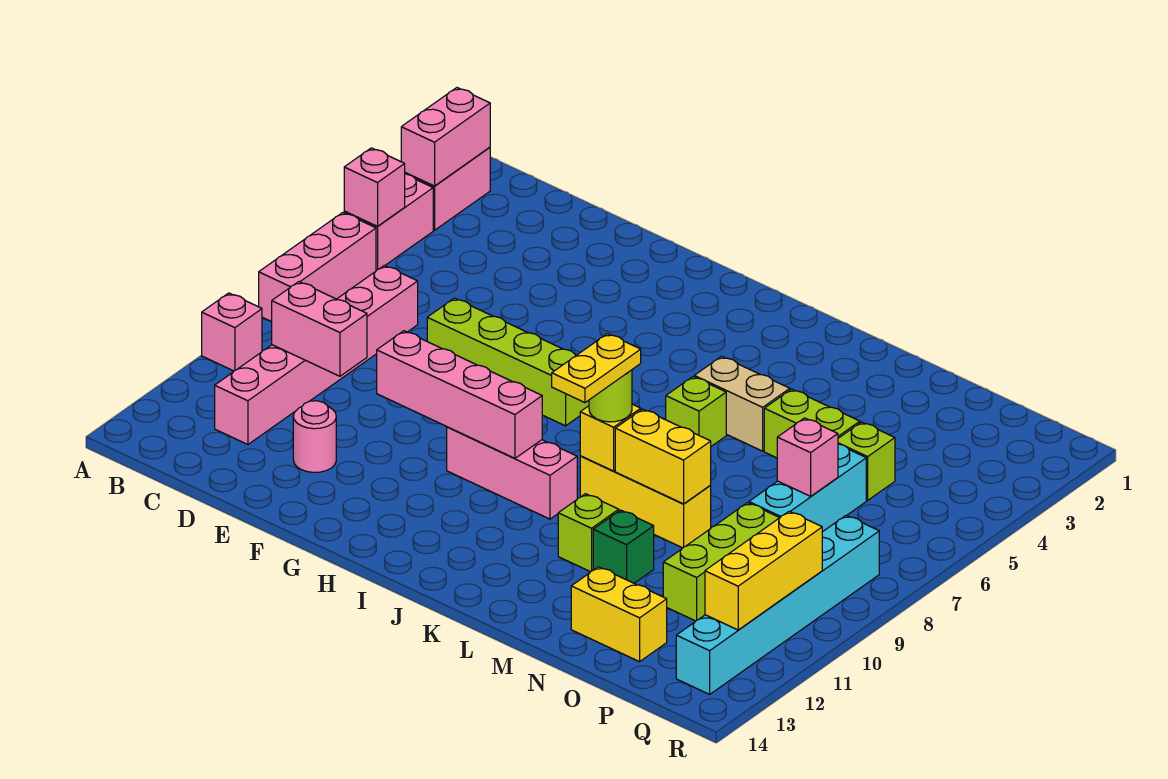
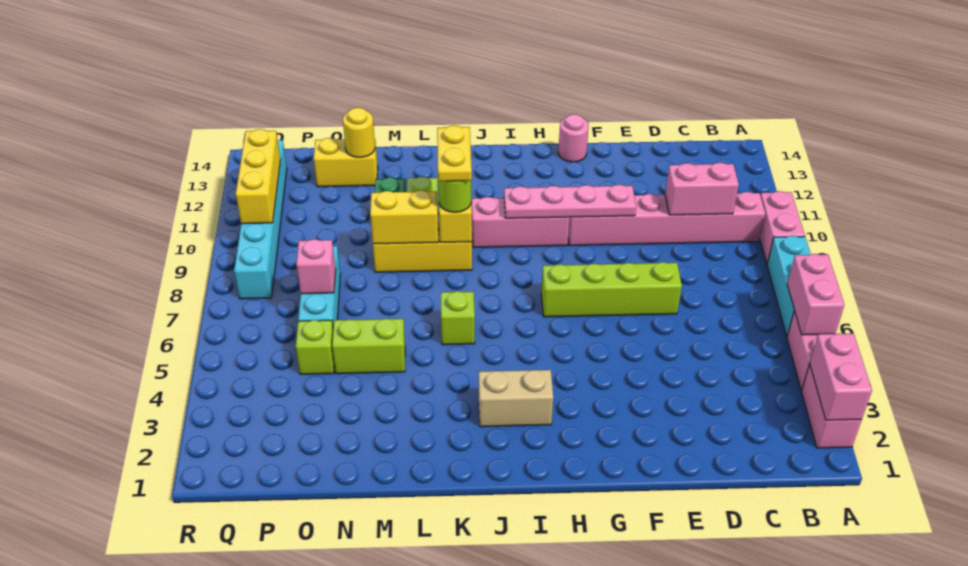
pink 1x1 brick [344,148,405,227] -> pink 1x2 brick [787,254,844,335]
pink 1x3 brick [259,213,376,322] -> cyan 1x3 brick [767,236,811,336]
pink 1x1 brick [202,293,262,371] -> pink 1x2 brick [760,191,805,264]
pink 1x6 brick [215,265,418,445] -> pink 1x6 brick turned to [568,192,765,246]
pink 1x1 round brick [293,401,336,472] -> pink 1x1 round brick moved to [558,114,589,162]
pink 1x4 brick [377,331,542,458] -> pink 1x4 plate [504,184,636,218]
tan 1x2 brick [694,356,790,451] -> tan 1x2 brick moved to [479,370,553,427]
none -> yellow 1x1 round brick [343,108,375,158]
lime 1x3 brick [663,503,779,621] -> none

